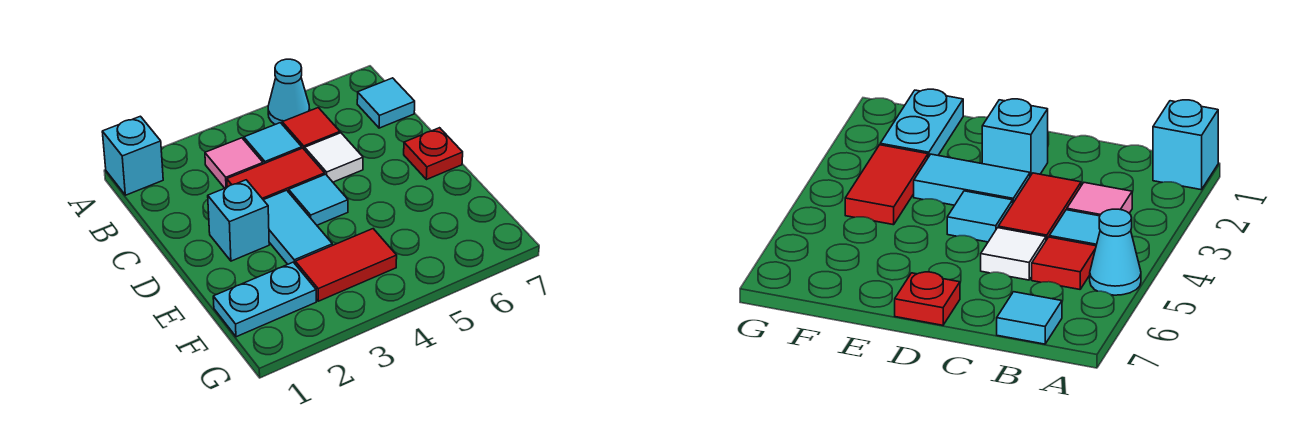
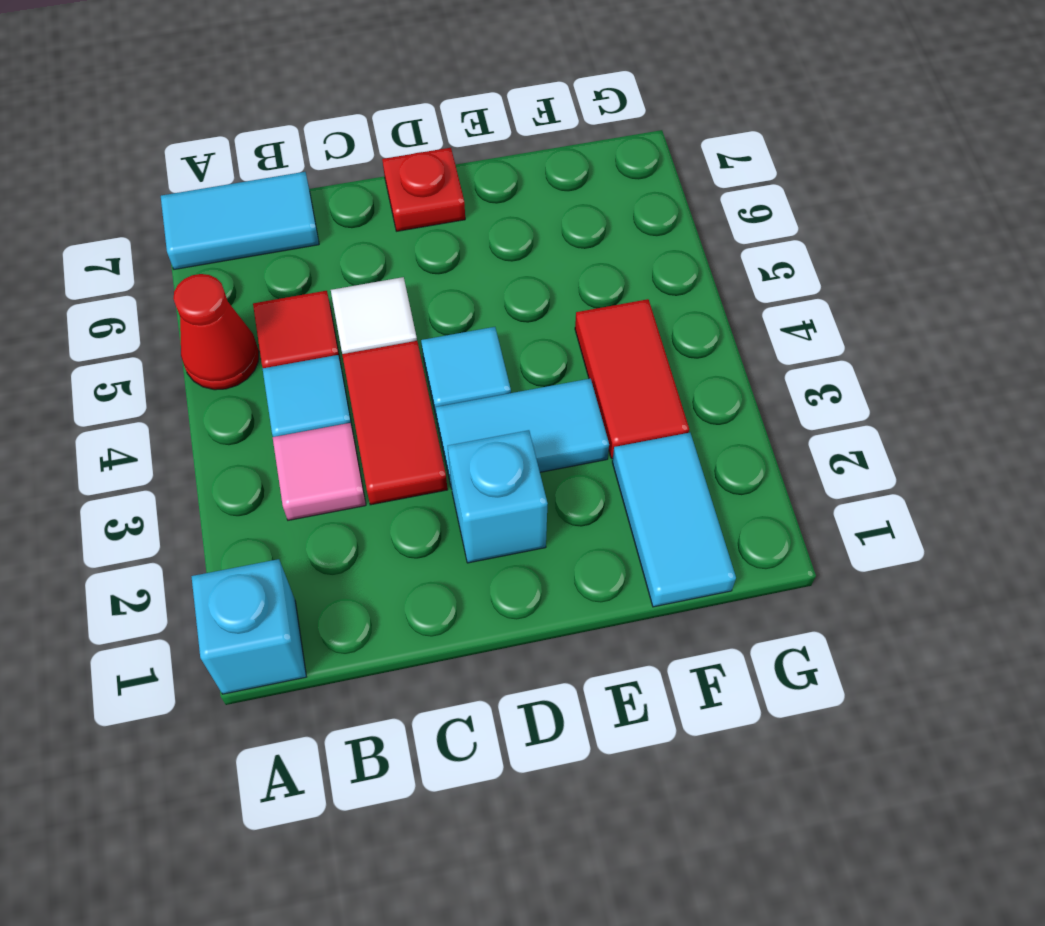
cyan 1x1 cone [268,59,310,124] -> red 1x1 cone [173,274,259,390]
cyan 1x1 tile [357,78,415,128] -> cyan 1x2 tile [161,172,319,269]
cyan 1x2 plate [213,262,316,337] -> cyan 1x2 tile [612,433,736,607]

